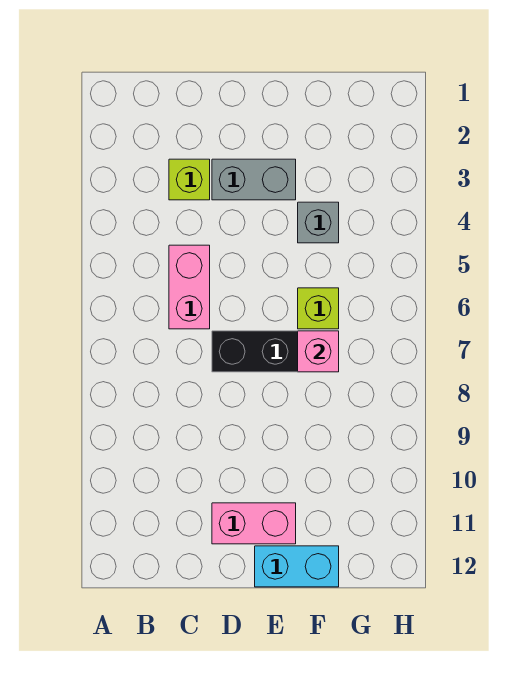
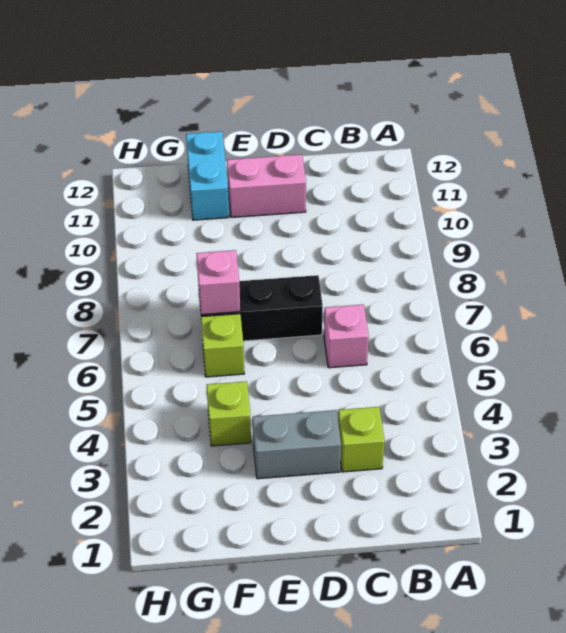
pink 1x2 brick [169,245,210,329] -> pink 1x1 brick [324,305,369,368]
cyan 1x2 brick [255,546,339,587] -> cyan 1x2 brick turned to [186,131,229,220]
grey 1x1 brick [298,202,339,243] -> lime 1x1 brick [207,381,251,446]

